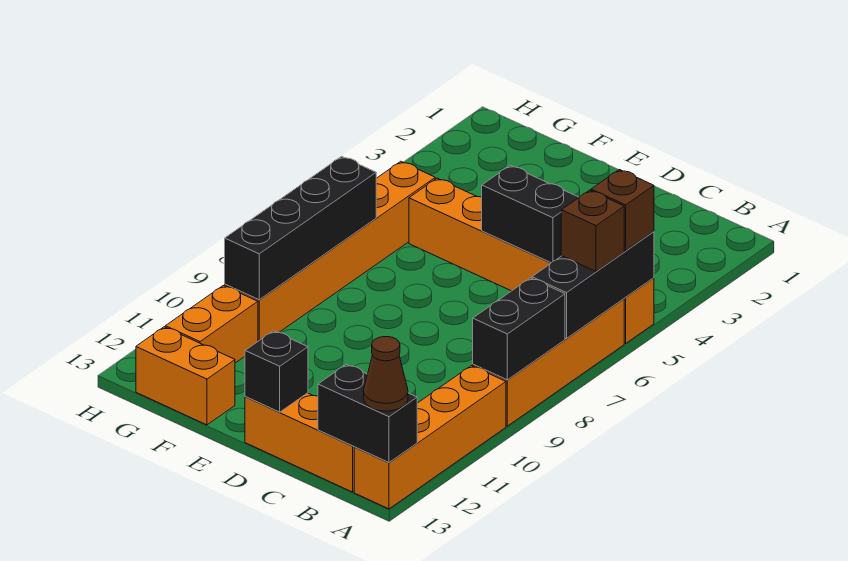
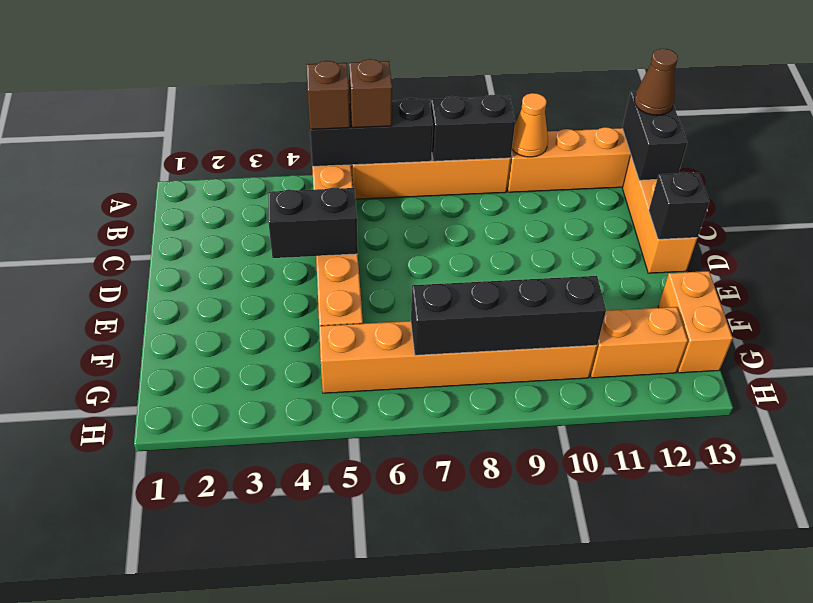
none -> orange 1x1 cone [512,93,548,157]
black 1x2 brick [482,166,579,263] -> black 1x2 brick turned to [268,187,358,258]

